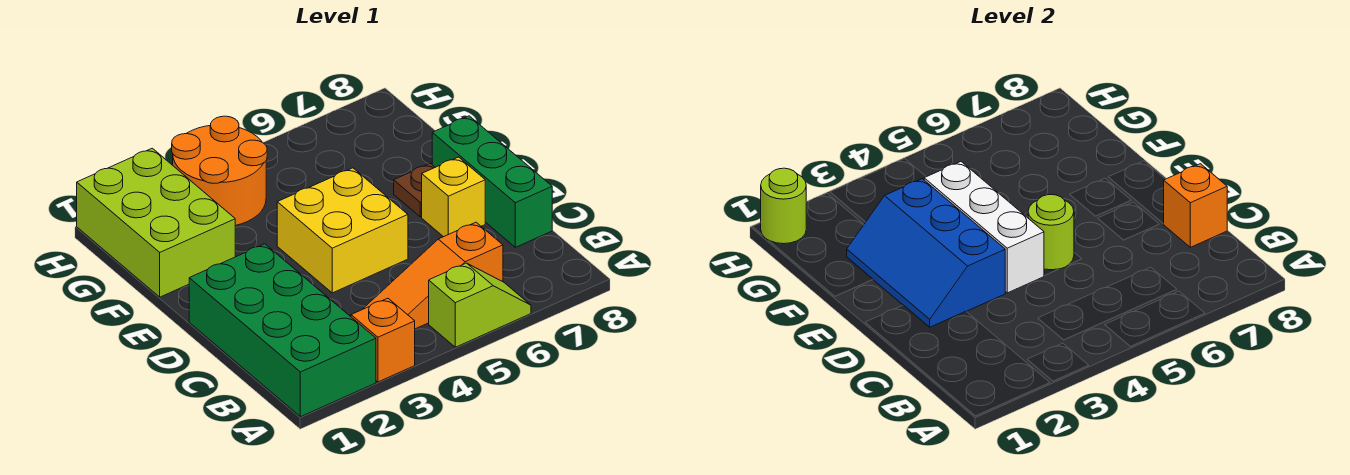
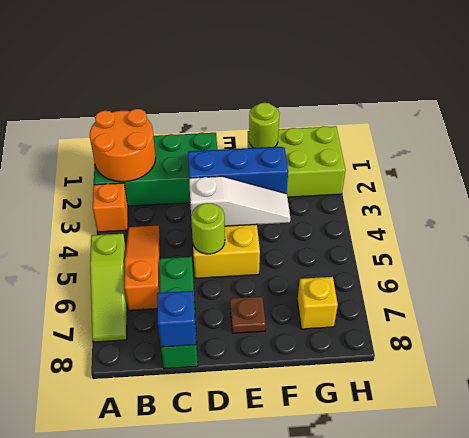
lime 1x2 slope [429,263,531,347] -> lime 1x3 slope [90,234,127,342]
green 1x3 brick [432,116,552,247] -> green 1x3 brick turned to [159,257,198,369]
orange 1x1 brick [1164,164,1227,247] -> blue 1x1 brick [157,291,196,347]
white 1x3 brick [924,162,1044,293] -> white 1x3 slope [189,176,290,226]
yellow 1x1 brick [422,157,485,237] -> yellow 1x1 brick moved to [297,277,338,329]
orange 2x2 round brick [172,116,267,226] -> orange 2x2 round brick moved to [90,109,156,182]
lime 1x1 round brick [761,168,806,244] -> lime 1x1 round brick moved to [249,103,280,148]

